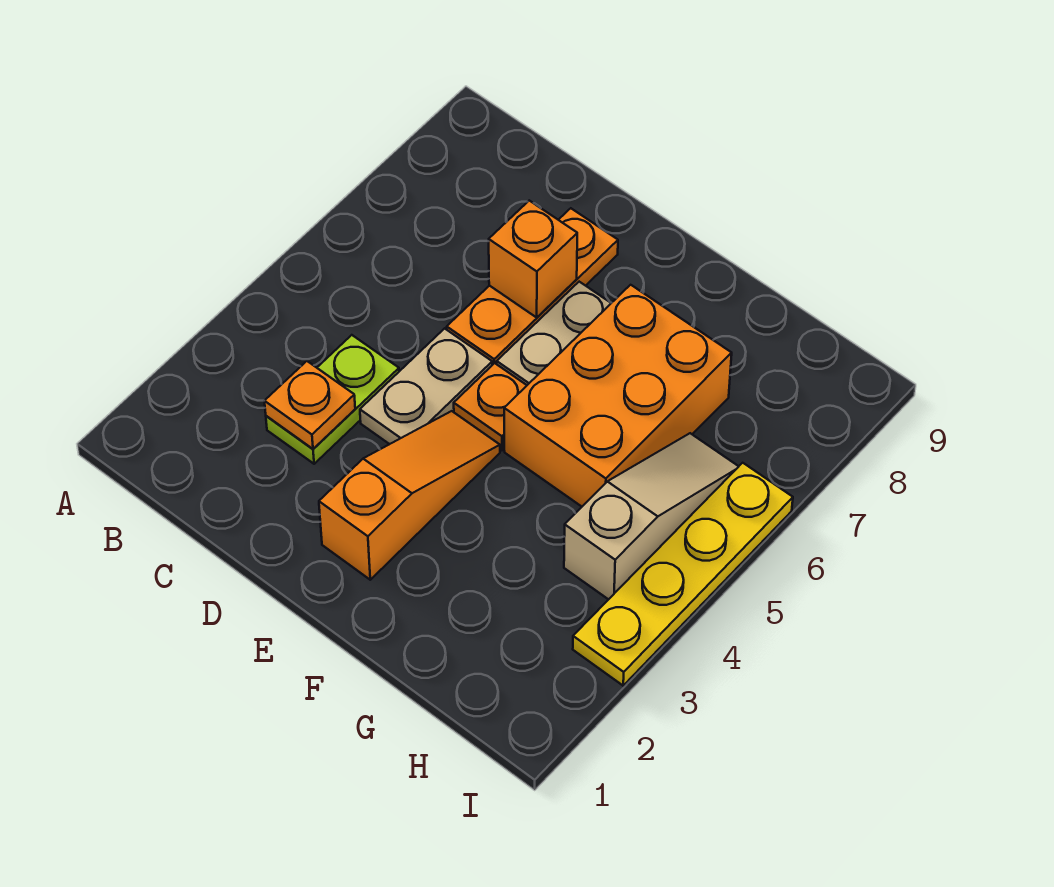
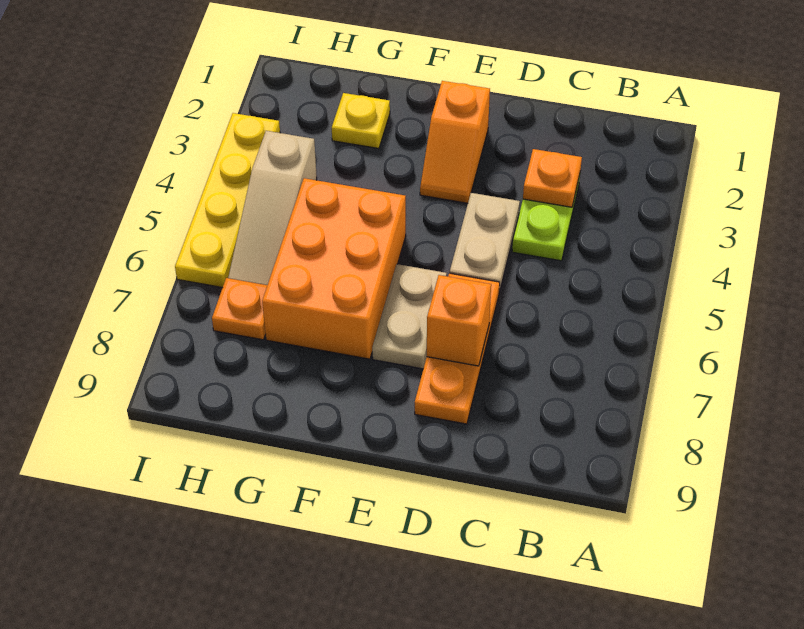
orange 1x3 slope [319,411,500,580] -> orange 1x2 slope [420,81,490,203]
orange 1x1 plate [454,363,527,450] -> orange 1x1 plate moved to [212,278,267,340]
none -> yellow 1x1 plate [332,93,390,149]

